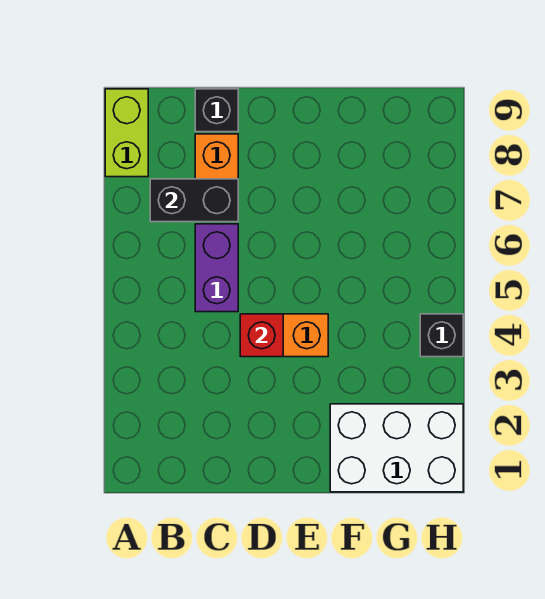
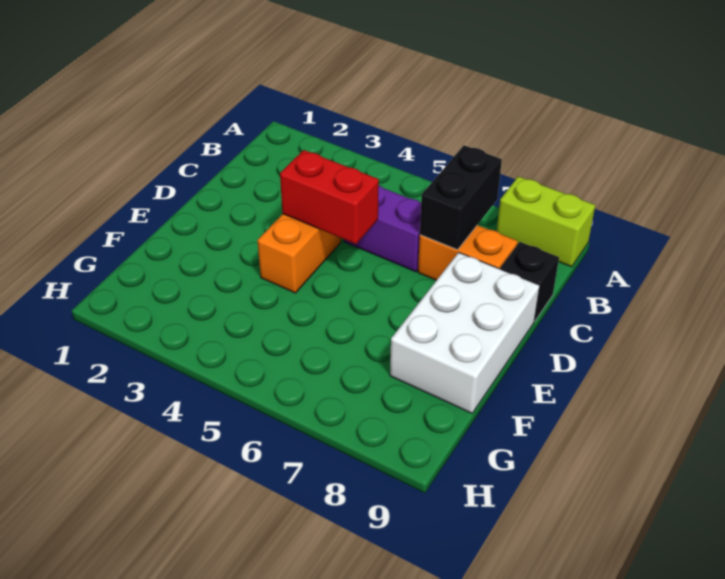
red 1x1 brick [240,314,283,357] -> red 1x2 brick [280,150,379,244]
white 2x3 brick [330,404,463,492] -> white 2x3 brick moved to [390,253,540,413]
black 1x1 brick [420,314,463,357] -> none

